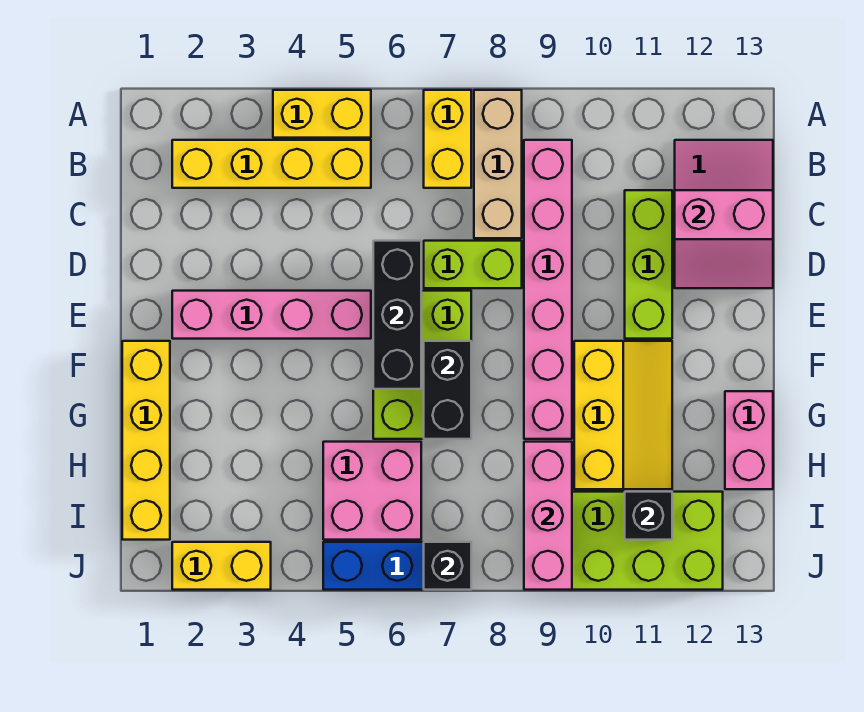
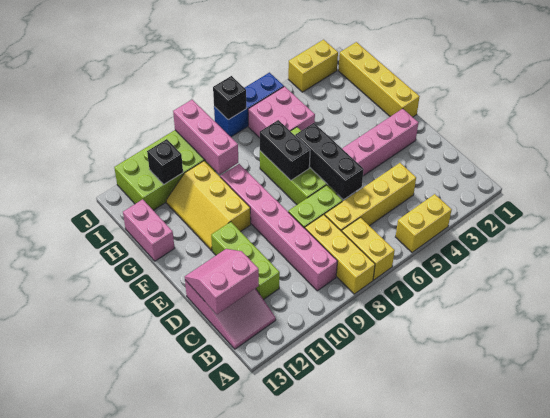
tan 1x3 brick [474,90,522,238] -> yellow 1x3 brick [305,215,375,294]
yellow 1x4 brick [172,140,371,188] -> yellow 1x4 brick moved to [325,163,416,231]

